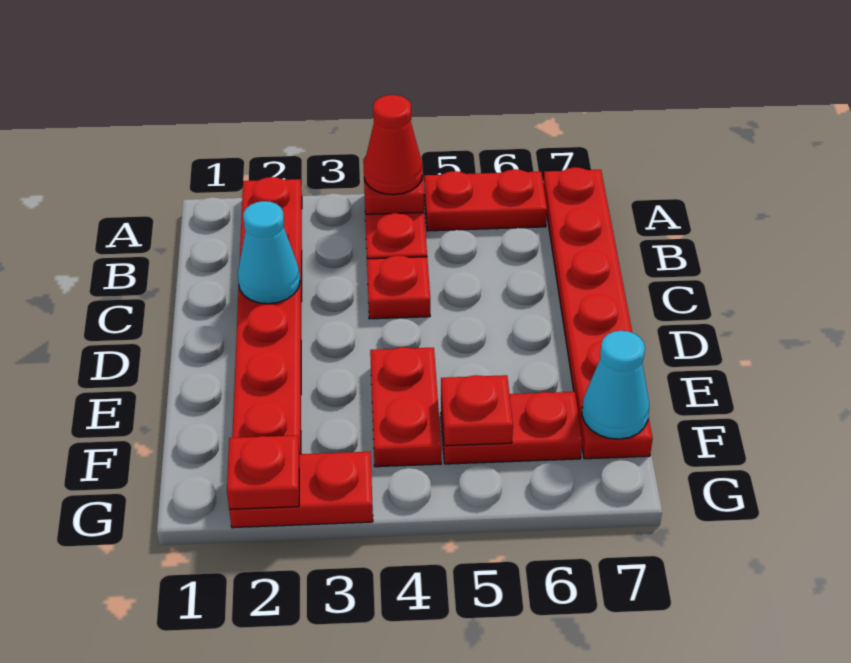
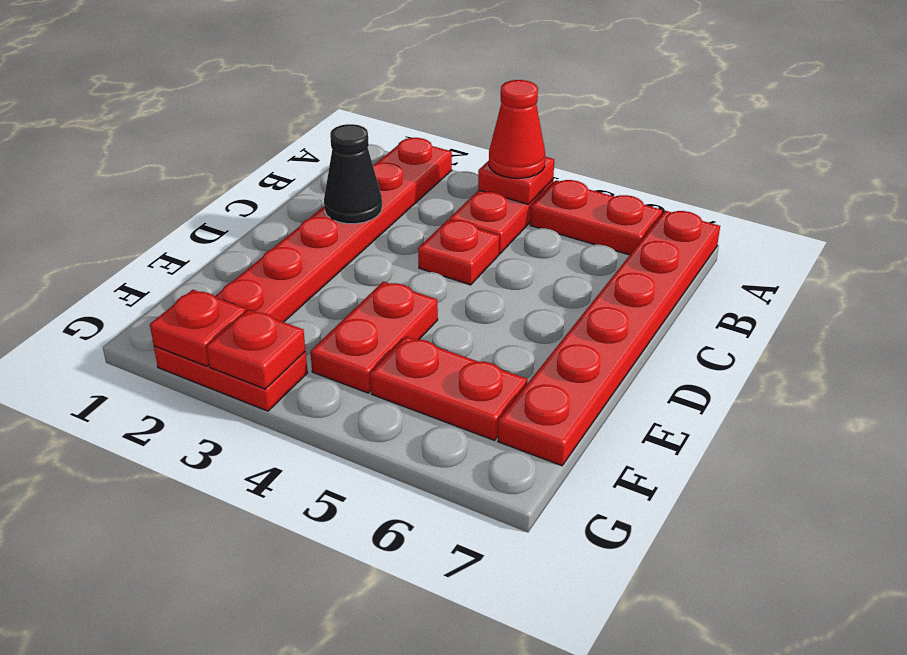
cyan 1x1 cone [238,201,300,304] -> black 1x1 cone [324,124,382,224]
red 1x1 plate [441,375,513,446] -> red 1x1 plate moved to [207,310,305,389]
cyan 1x1 cone [582,331,649,439] -> none

